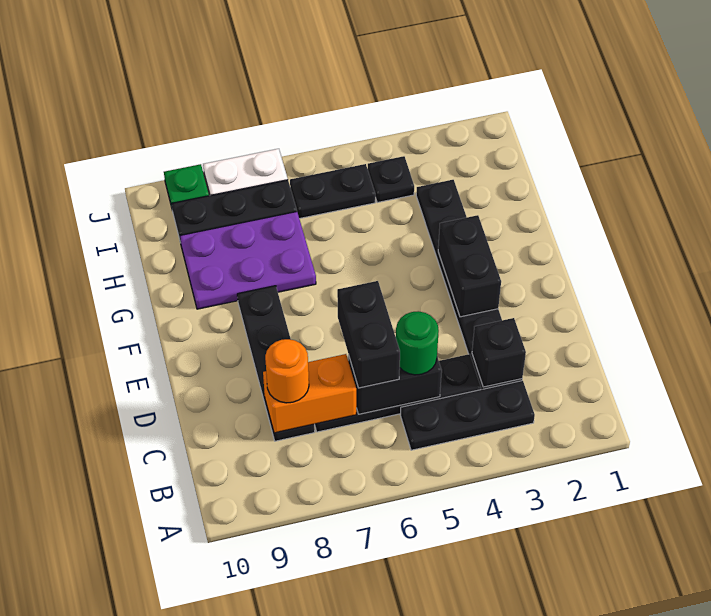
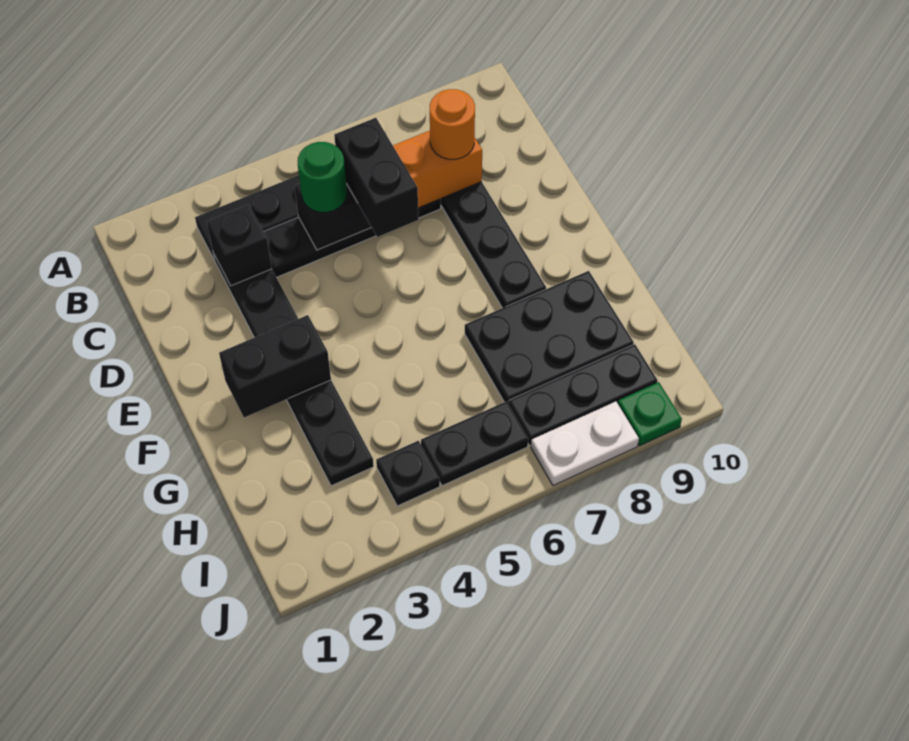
black 1x2 brick [438,215,501,317] -> black 1x2 brick turned to [219,315,331,417]
purple 2x3 plate [180,212,316,309] -> black 2x3 plate [465,271,634,404]

